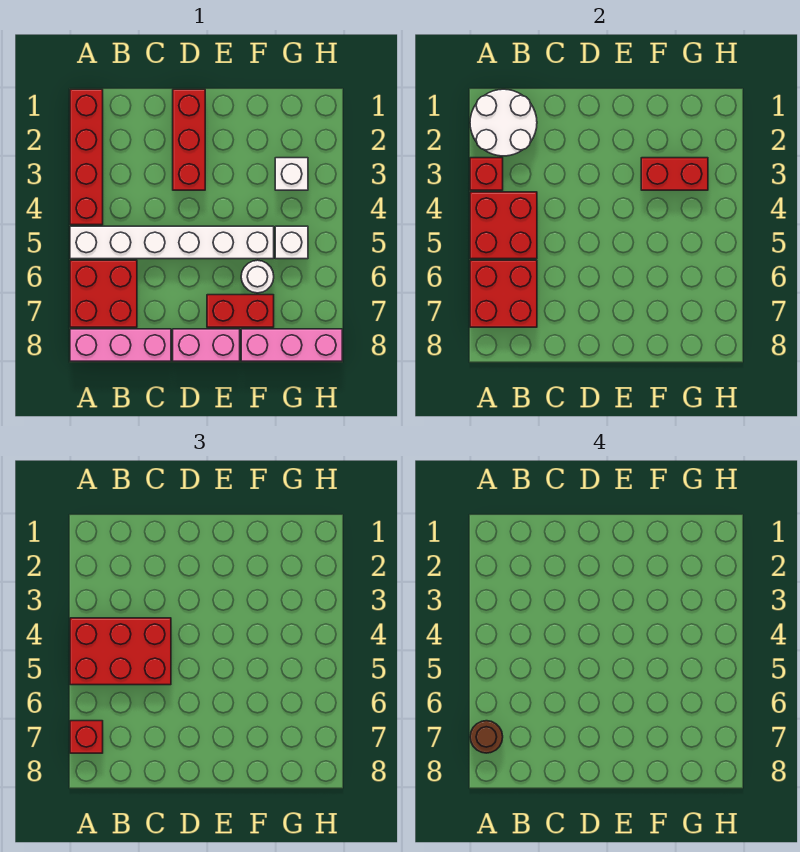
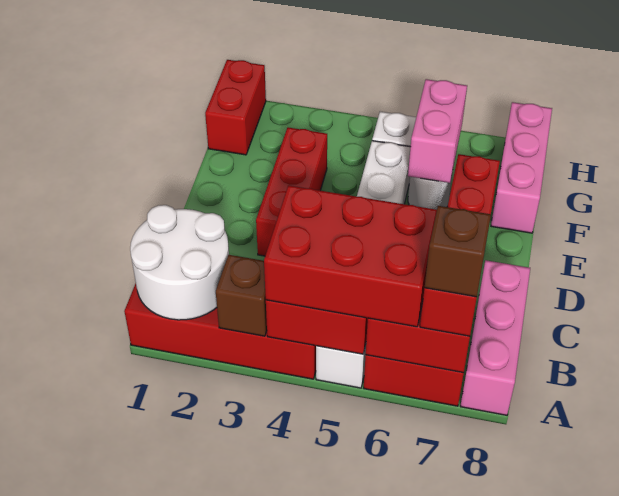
red 1x1 brick [470,158,503,190] -> brown 1x1 brick [216,255,267,336]
red 2x3 brick [70,618,171,685] -> red 2x3 brick turned to [264,185,437,327]
brown 1x1 round brick [470,721,503,753] -> brown 1x1 brick [425,206,491,297]
red 1x3 brick [173,89,205,190] -> red 1x3 brick turned to [256,127,327,256]
pink 1x2 brick [173,329,240,361] -> pink 1x2 brick moved to [408,79,467,183]
red 1x2 brick [641,158,708,190] -> red 1x2 brick moved to [205,60,266,155]
white 1x1 brick [275,158,308,190] -> none

